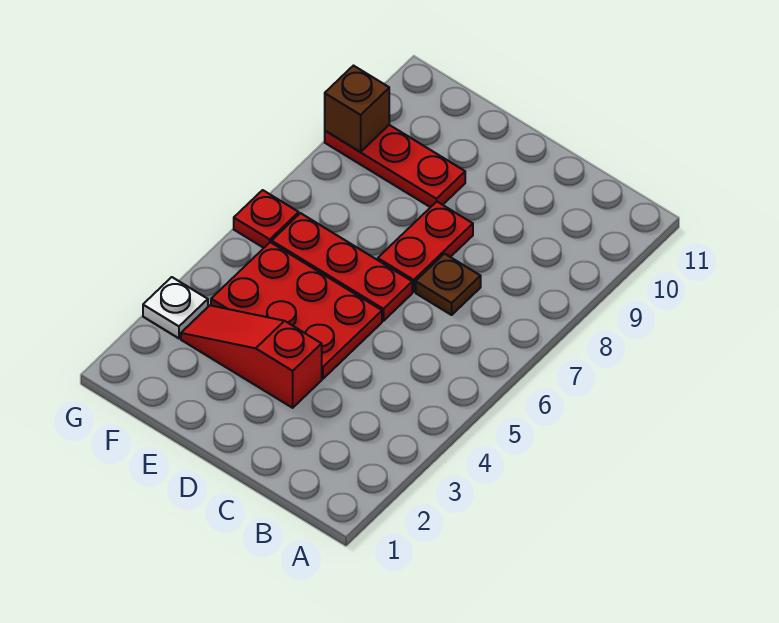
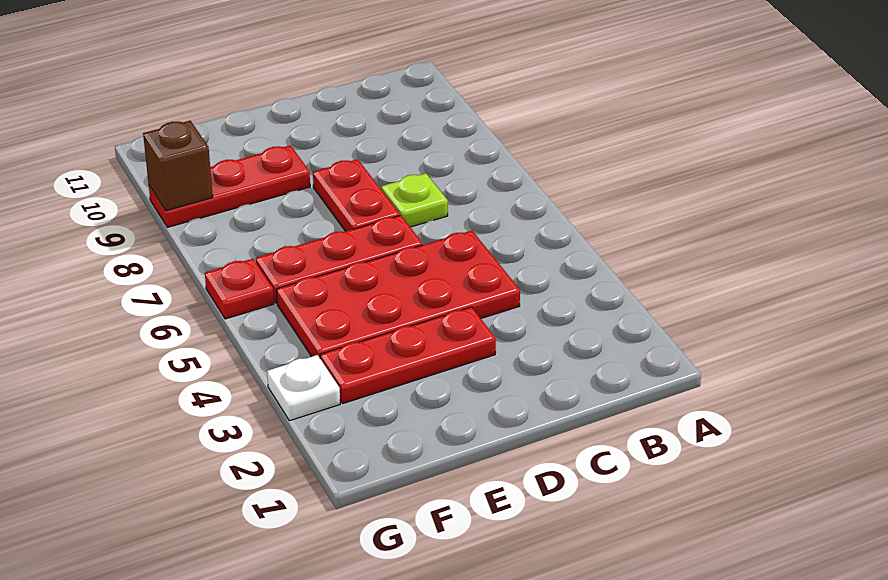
brown 1x1 plate [416,254,481,315] -> lime 1x1 plate [381,173,448,227]
red 1x3 slope [181,305,322,408] -> red 1x3 plate [320,307,496,403]
red 2x3 plate [211,242,382,379] -> red 2x4 plate [276,231,520,358]

